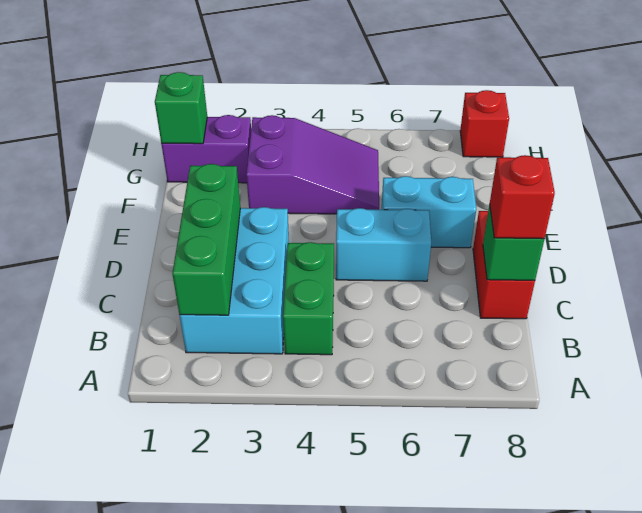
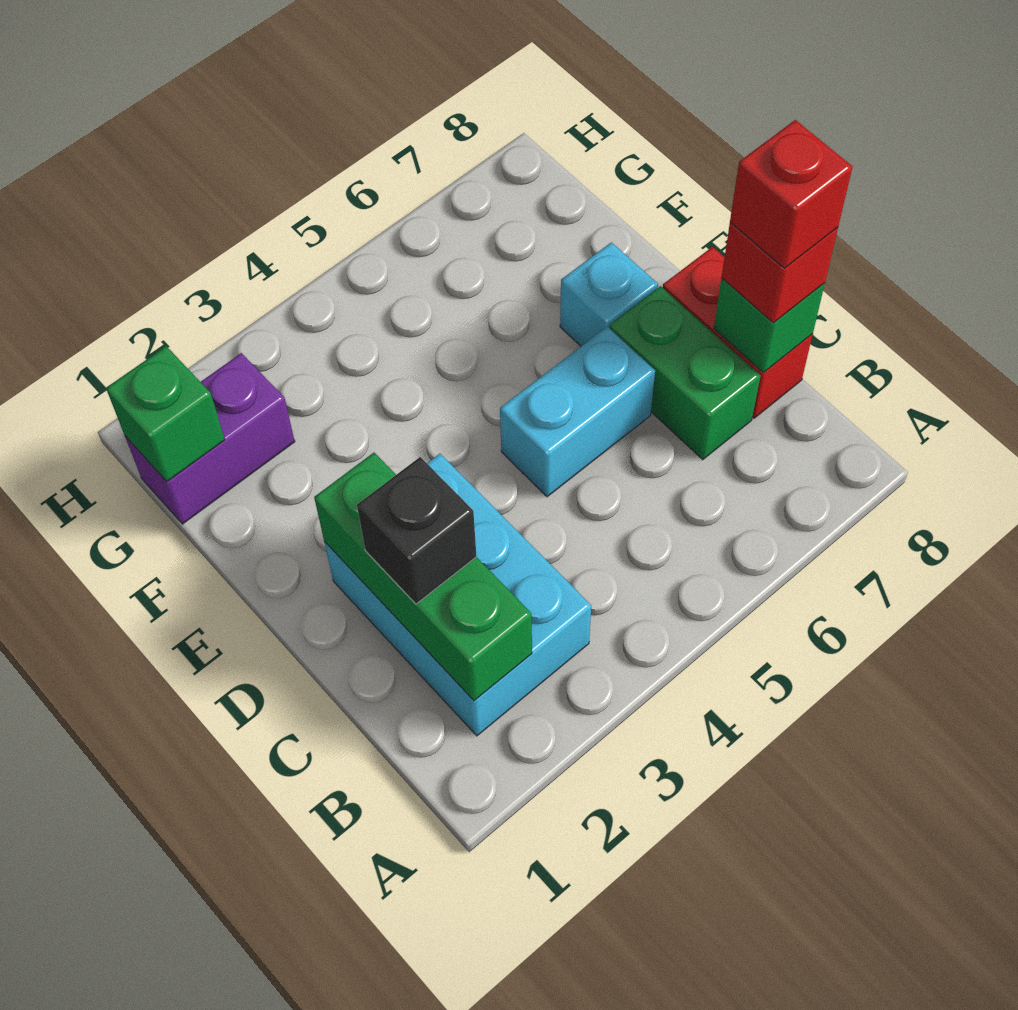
green 1x2 brick [283,242,334,355] -> green 1x2 brick moved to [610,286,760,460]
none -> black 1x1 brick [357,457,476,604]
cyan 1x2 brick [382,176,476,248] -> cyan 1x1 brick [560,242,658,346]
purple 2x3 slope [246,115,379,214] -> none
red 1x1 brick [460,90,509,157] -> red 1x1 brick moved to [730,120,852,269]

